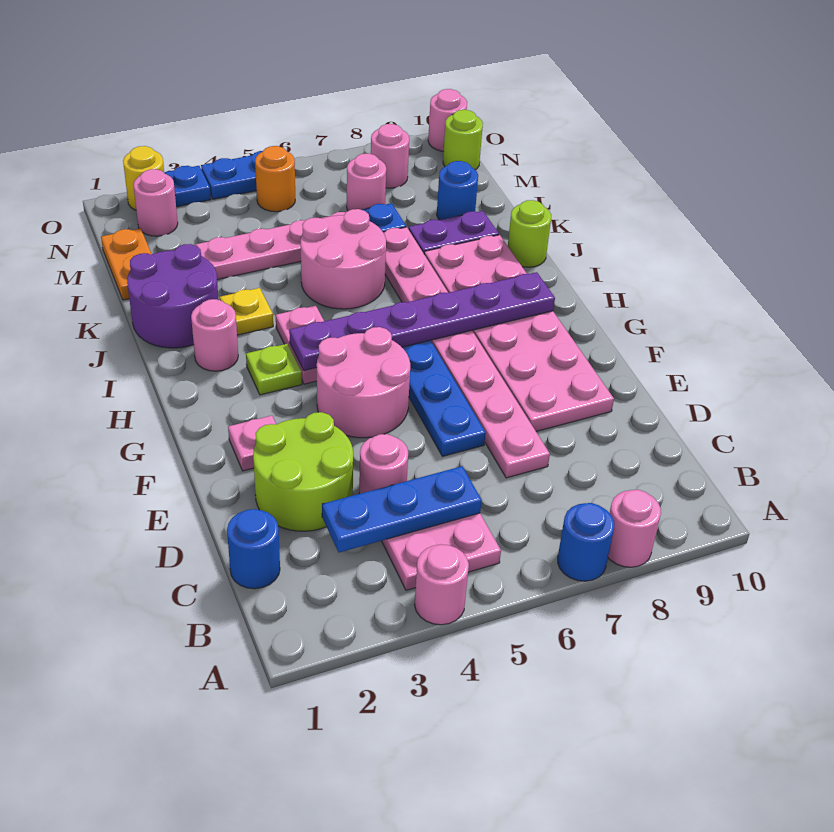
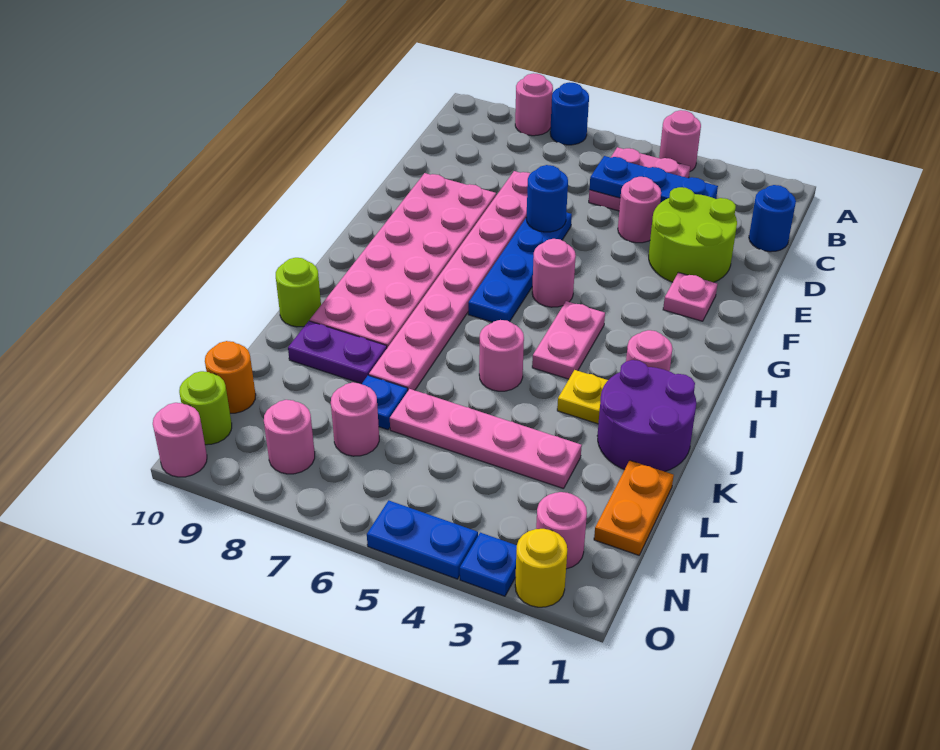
pink 2x2 round brick [317,327,410,438] -> pink 1x1 round brick [532,239,576,307]
lime 1x1 plate [246,344,302,395] -> none
purple 1x6 plate [289,272,555,371] -> none
pink 2x2 round brick [301,209,386,309] -> pink 1x1 round brick [479,320,524,391]
blue 1x1 round brick [437,161,478,220] -> blue 1x1 round brick moved to [526,165,568,232]
orange 1x1 round brick [255,146,295,212] -> orange 1x1 round brick moved to [205,341,256,413]

